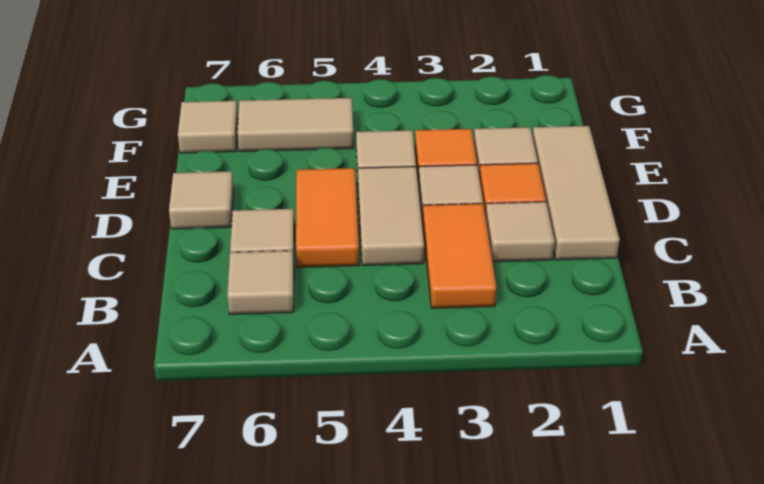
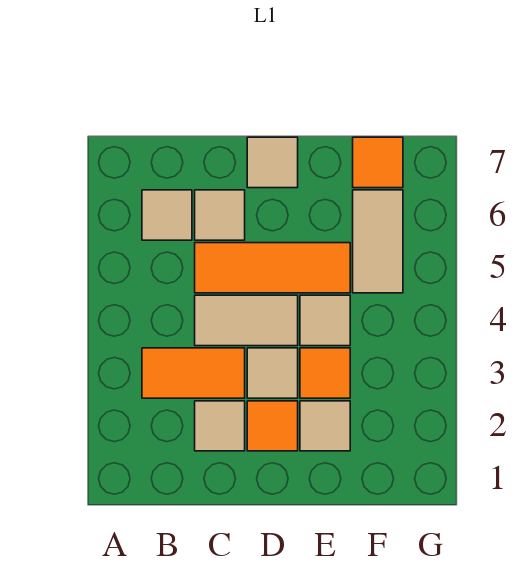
tan 1x3 tile [533,126,620,260] -> none
orange 1x2 tile [296,168,359,267] -> orange 1x3 tile [195,243,350,293]
tan 1x1 tile [178,101,238,153] -> orange 1x1 tile [353,137,403,188]

